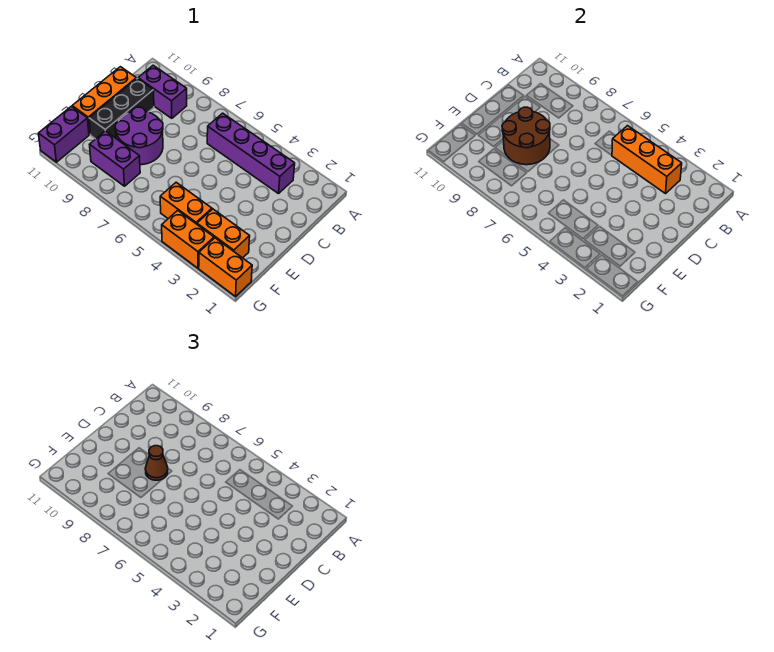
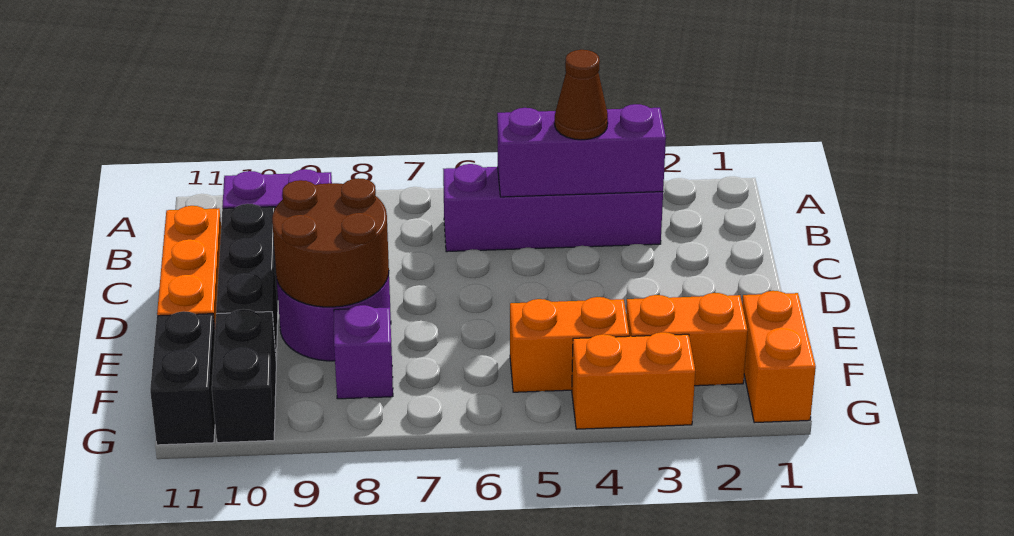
orange 1x3 brick [612,126,682,194] -> purple 1x3 brick [497,104,666,197]
brown 1x1 cone [145,446,168,480] -> brown 1x1 cone moved to [555,50,608,140]
purple 1x2 brick [90,131,140,186] -> purple 1x1 brick [334,305,393,399]
none -> black 1x2 brick [212,309,276,443]
purple 1x2 brick [38,106,89,162] -> black 1x2 brick [150,311,215,445]
orange 1x2 brick [199,238,252,296] -> orange 1x2 brick turned to [742,291,816,423]

